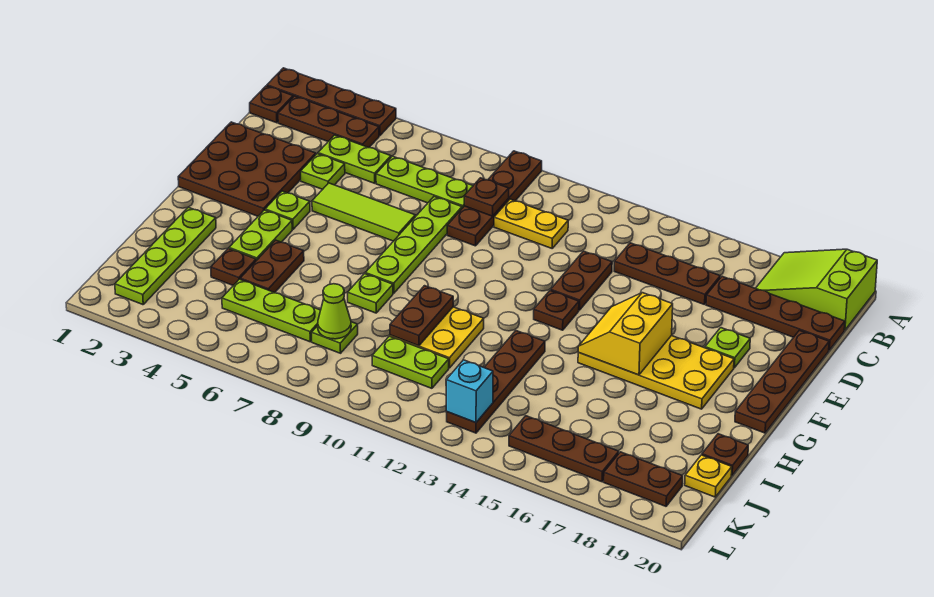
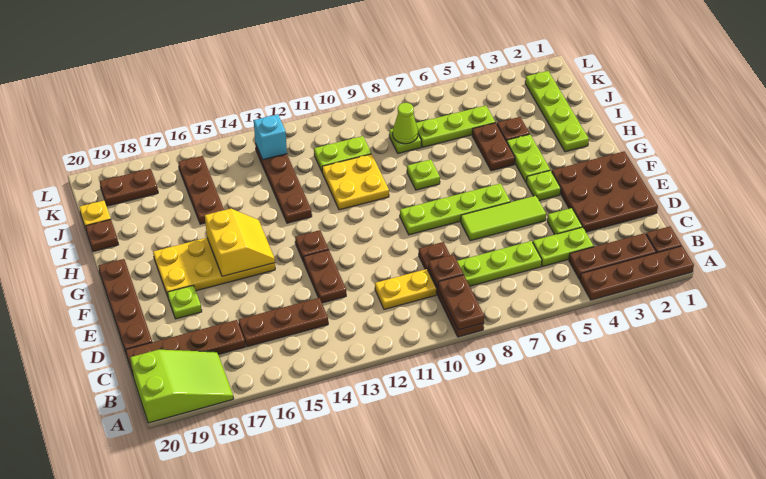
lime 1x4 plate [365,197,462,293] -> lime 1x4 plate turned to [400,183,510,235]
brown 1x2 plate [390,286,453,346] -> brown 1x2 plate moved to [438,275,484,330]
brown 1x3 plate [509,416,619,482] -> brown 1x3 plate turned to [178,156,224,224]

